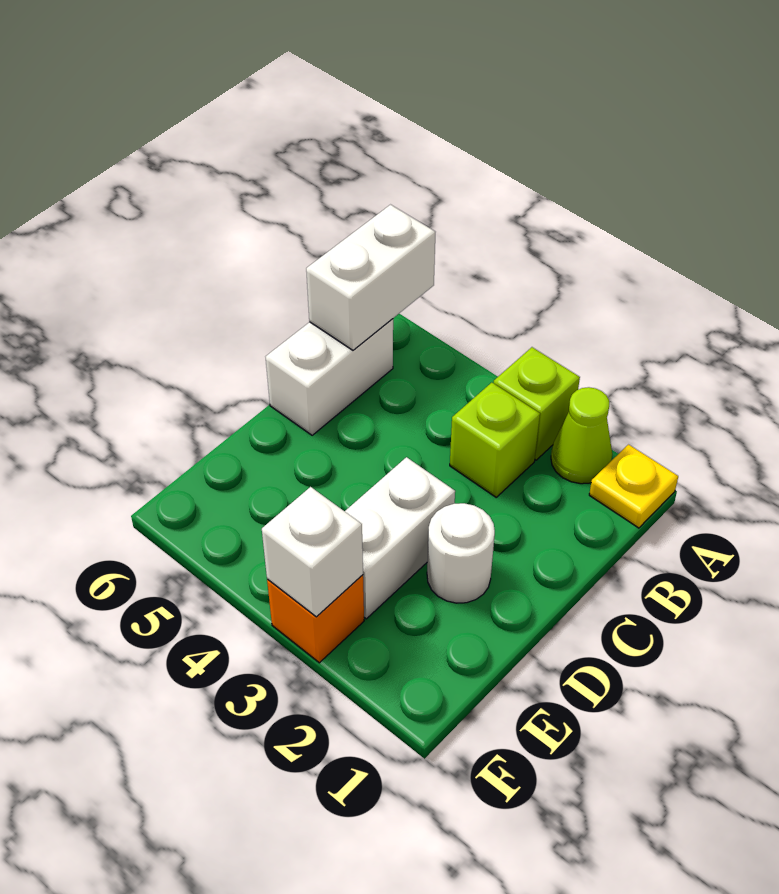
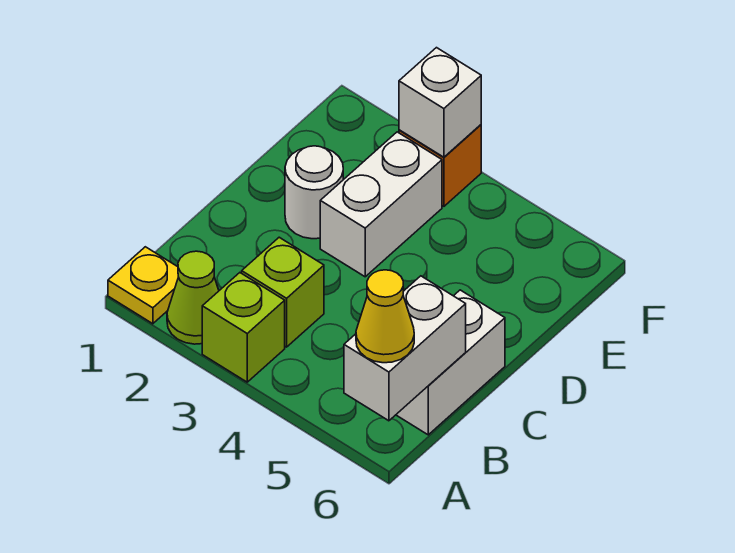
none -> yellow 1x1 cone [356,270,414,363]

